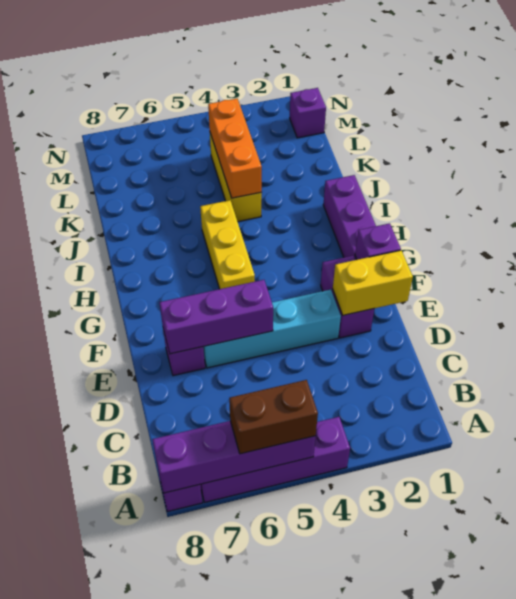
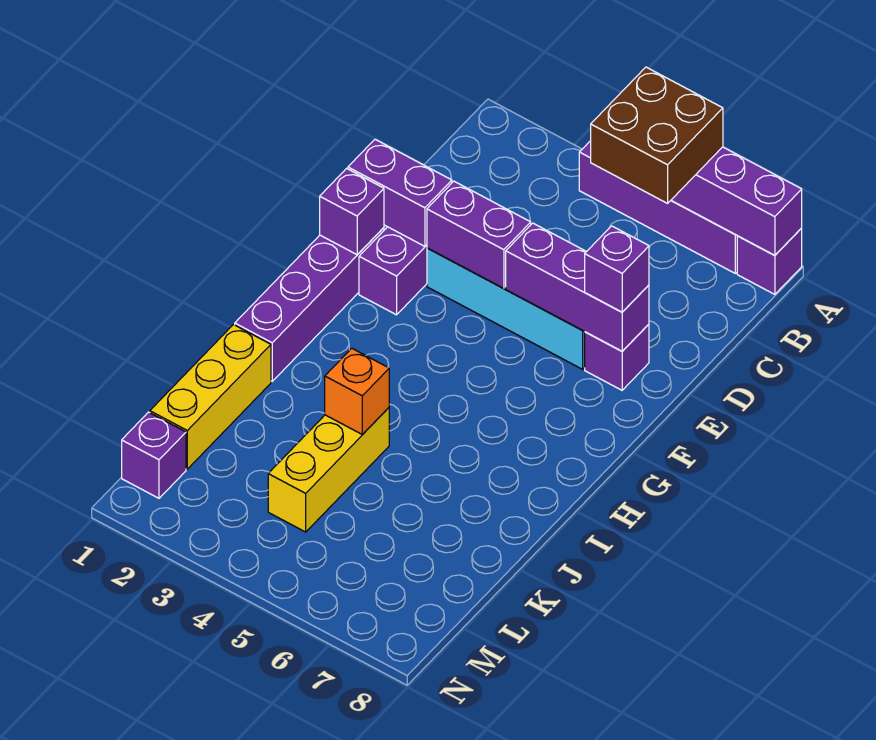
brown 1x2 brick [229,380,318,454] -> brown 2x2 brick [591,67,723,203]
yellow 1x2 brick [333,250,413,315] -> purple 1x2 brick [348,139,452,246]
none -> purple 1x2 brick [427,181,531,289]
none -> purple 1x1 brick [585,226,649,312]
yellow 1x3 brick [200,200,255,289] -> yellow 1x3 brick moved to [150,325,271,469]
orange 1x3 brick [208,99,262,198] -> orange 1x1 brick [325,348,389,435]

